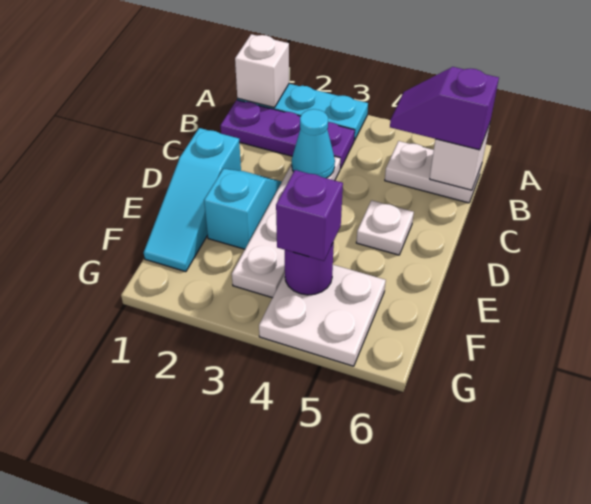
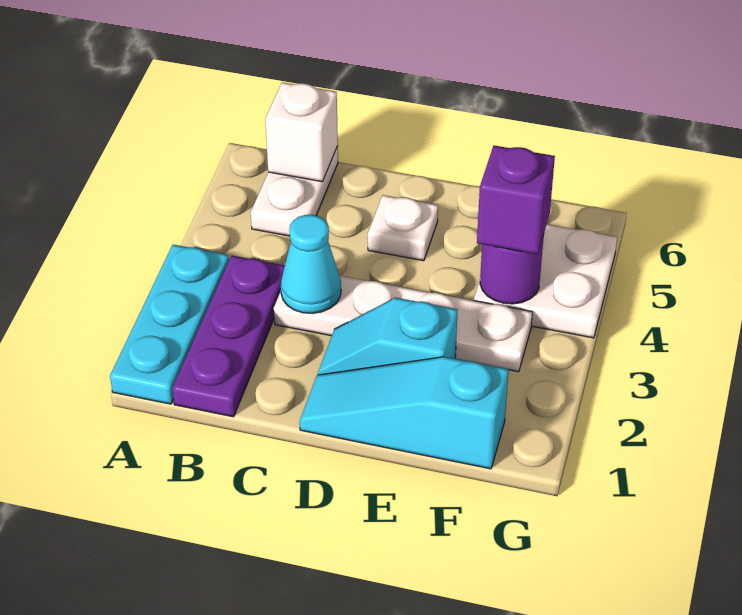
white 1x1 brick [235,34,289,108] -> none
purple 1x2 slope [390,67,499,150] -> none
cyan 1x3 slope [144,128,241,272] -> cyan 1x3 slope turned to [300,357,509,469]

